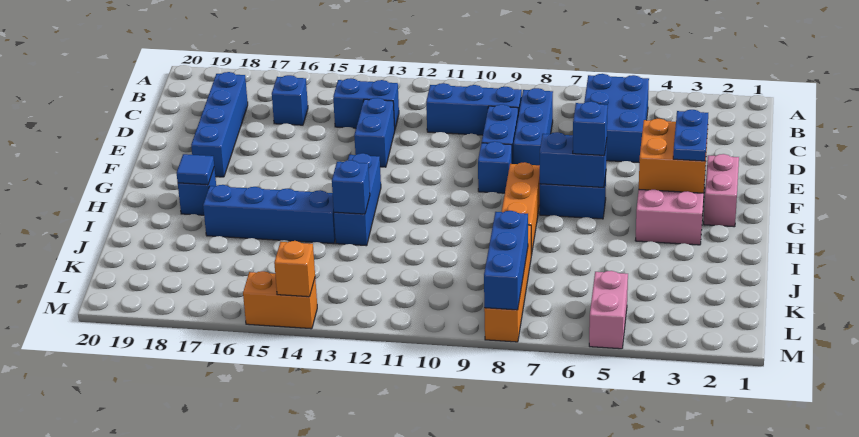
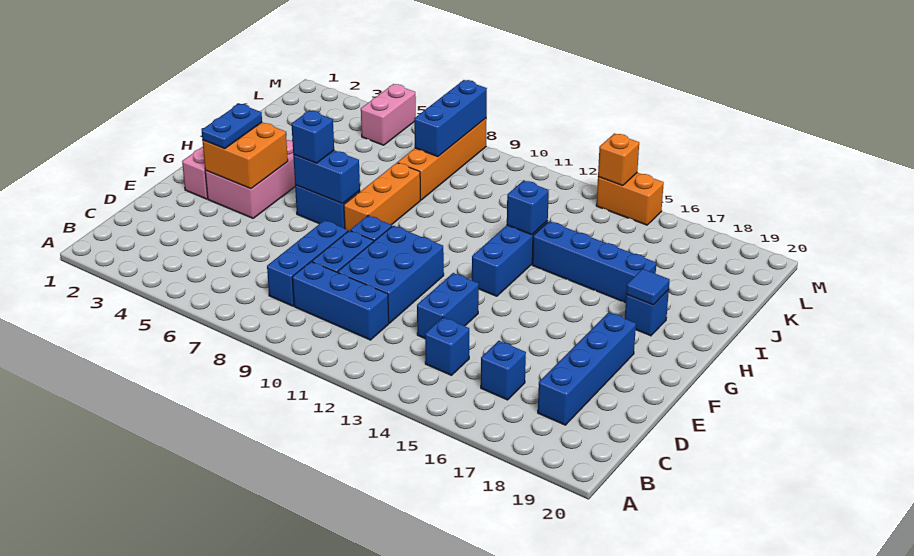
blue 2x3 brick [584,74,649,162] -> blue 2x3 brick moved to [338,226,444,323]
blue 1x2 brick [333,78,399,128] -> blue 1x1 brick [425,317,469,375]

